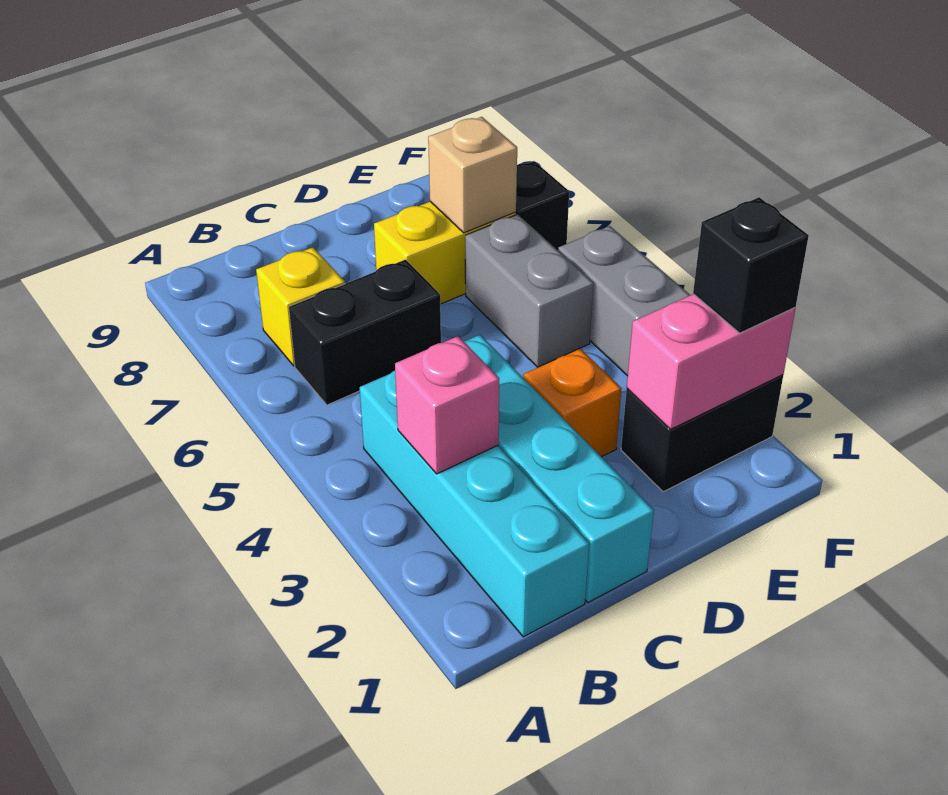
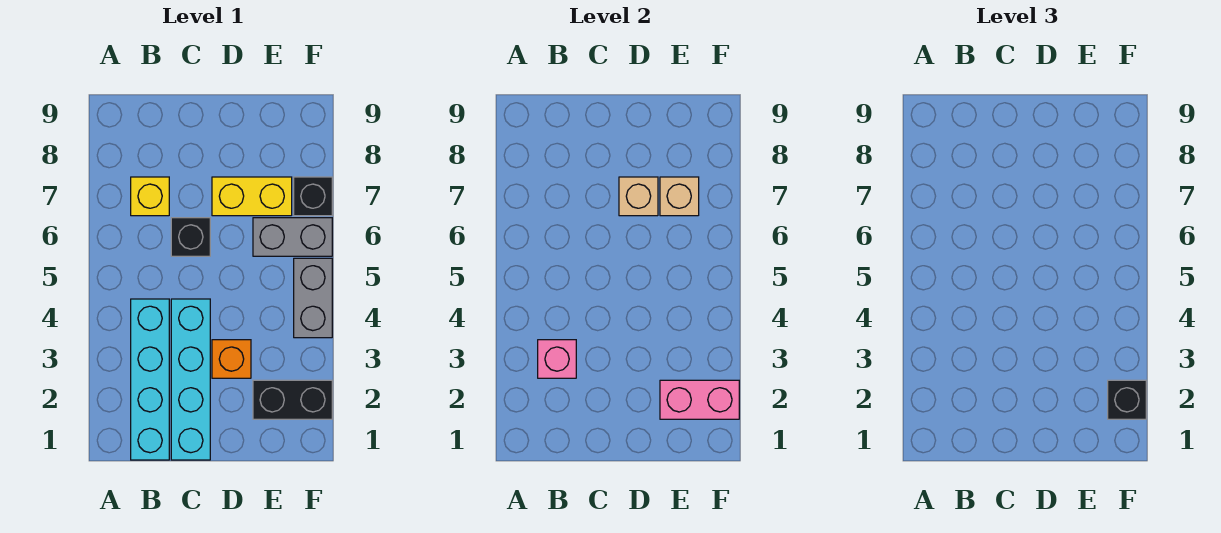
black 1x2 brick [289,260,441,405] -> black 1x1 brick [171,218,210,256]
none -> tan 1x1 brick [619,177,658,216]
grey 1x2 brick [465,214,594,367] -> grey 1x2 brick turned to [253,218,332,256]

